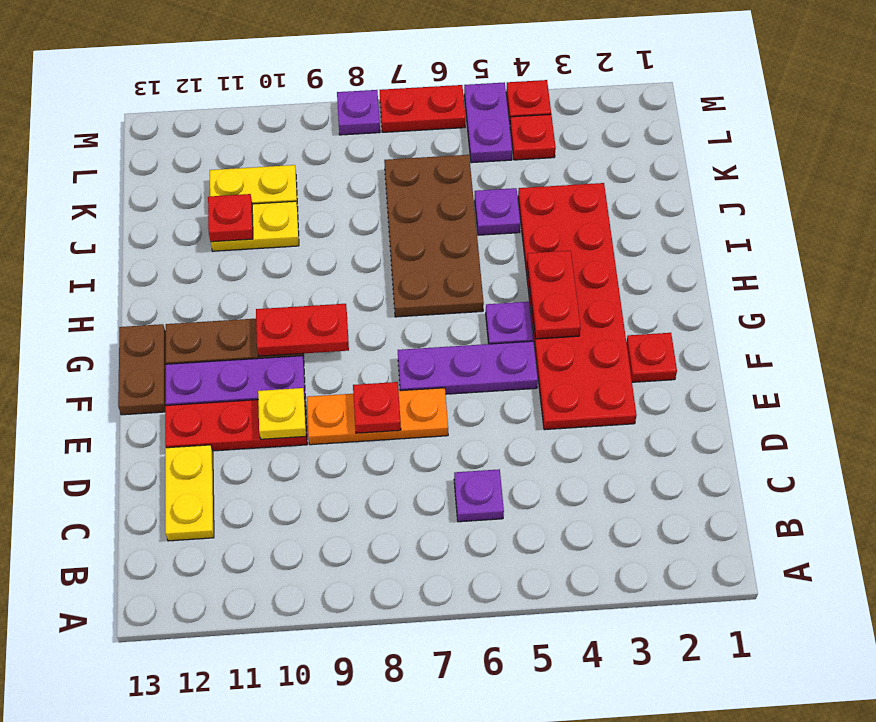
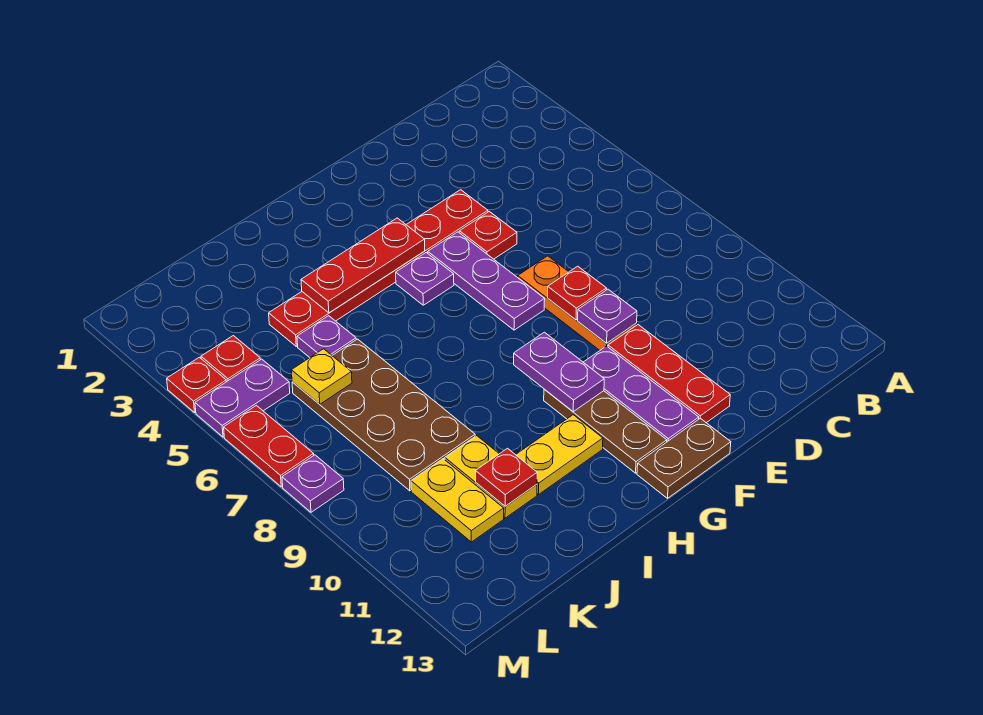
purple 1x1 plate [454,469,504,522] -> purple 1x1 plate moved to [578,289,637,343]
yellow 1x2 plate [165,445,214,541] -> yellow 1x2 plate moved to [516,415,603,495]
red 2x6 plate [518,183,637,430] -> red 1x6 plate [269,190,488,346]
yellow 1x1 plate [258,388,306,439] -> yellow 1x1 plate moved to [291,349,352,404]
red 1x1 plate [626,333,677,382] -> red 1x1 plate moved to [459,212,517,259]
red 1x2 plate [527,251,581,339] -> red 1x3 plate [301,218,425,313]
red 1x2 plate [256,304,349,356] -> purple 1x2 plate [514,332,604,412]
brown 2x4 plate [384,155,484,317] -> brown 2x4 plate turned to [292,339,475,491]

